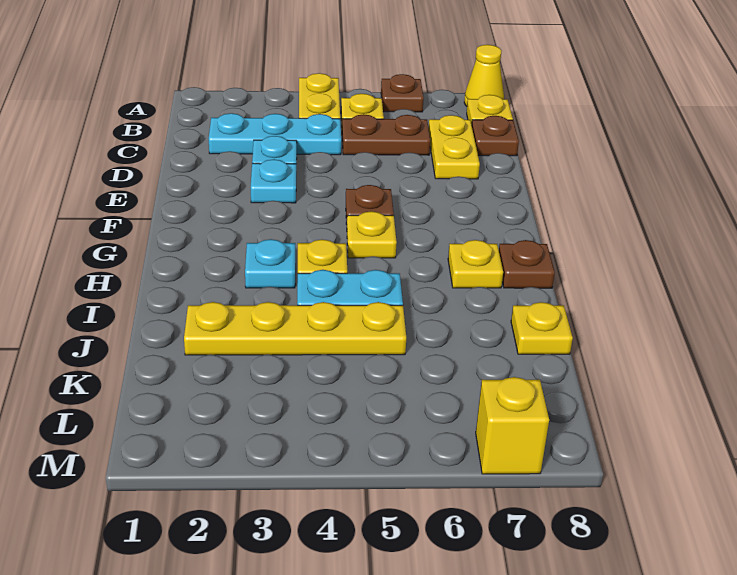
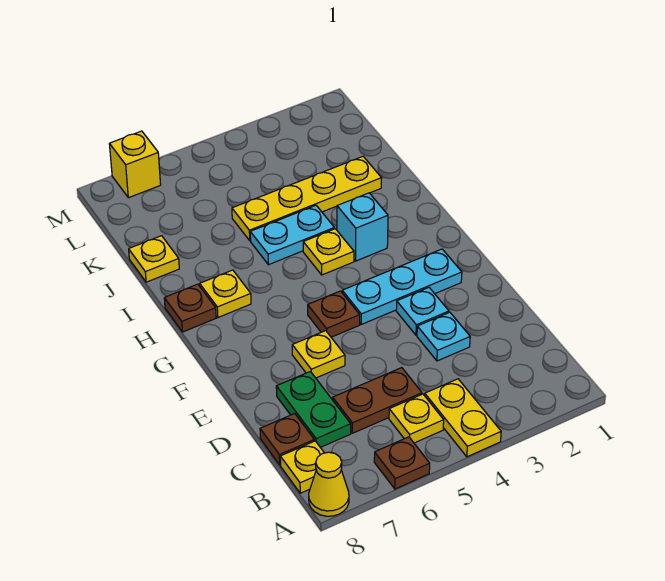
cyan 1x3 plate [209,113,341,155] -> cyan 1x3 plate moved to [342,249,462,324]
yellow 1x2 plate [429,115,480,179] -> green 1x2 plate [276,372,351,447]
yellow 1x1 plate [347,211,397,258] -> yellow 1x1 plate moved to [292,331,345,378]
cyan 1x1 plate [245,239,295,288] -> cyan 1x1 brick [337,193,388,261]

